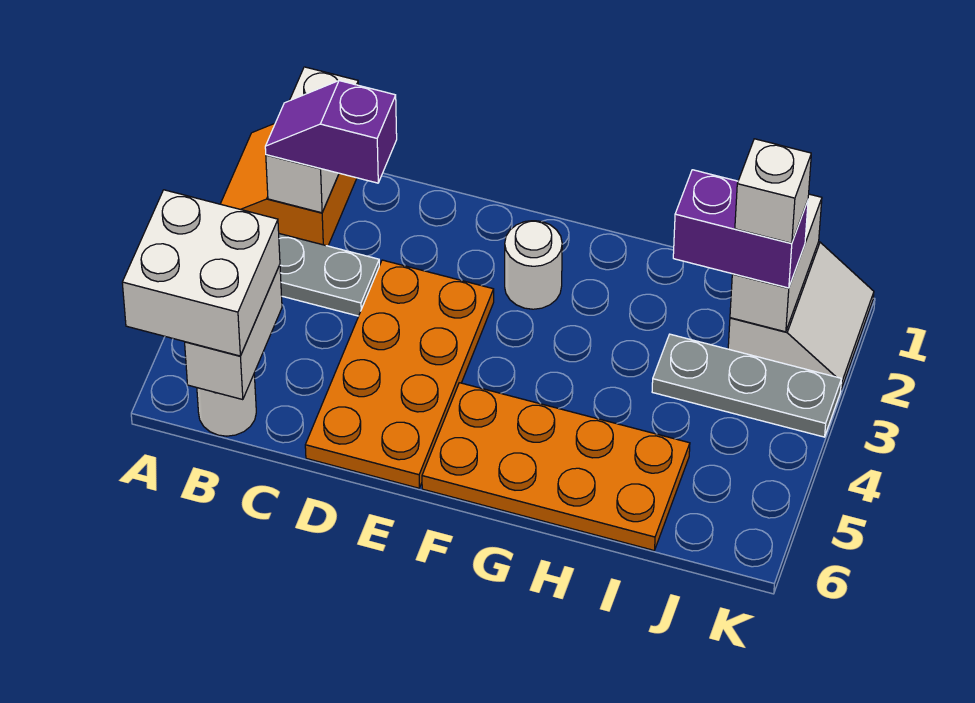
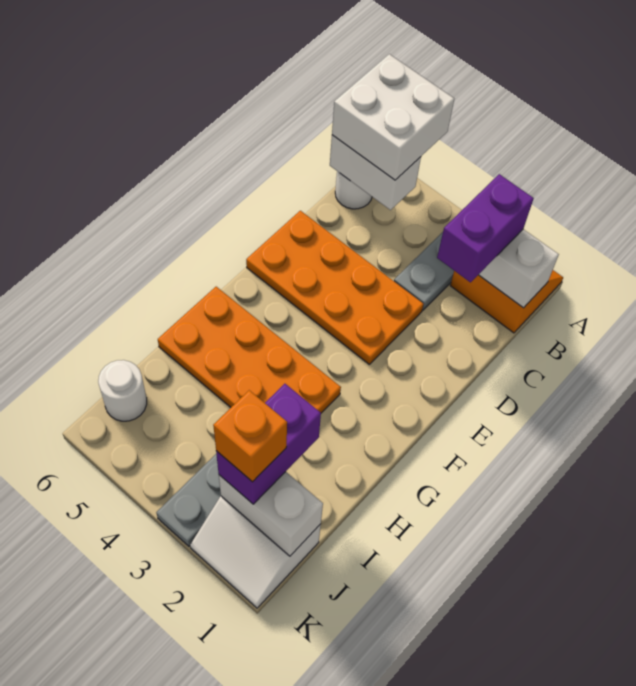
purple 1x2 slope [265,81,397,183] -> purple 1x2 brick [437,174,534,282]
white 1x1 round brick [505,221,562,309] -> white 1x1 round brick moved to [98,360,147,421]
orange 2x4 plate [422,383,690,550] -> orange 2x4 plate turned to [158,287,341,413]
white 1x1 brick [735,139,811,243] -> orange 1x1 brick [213,390,287,482]

